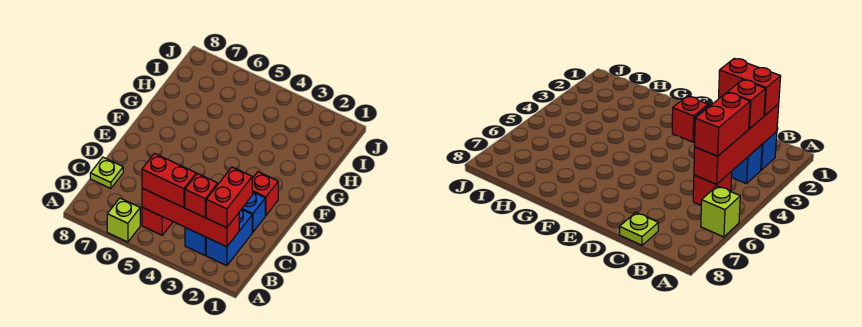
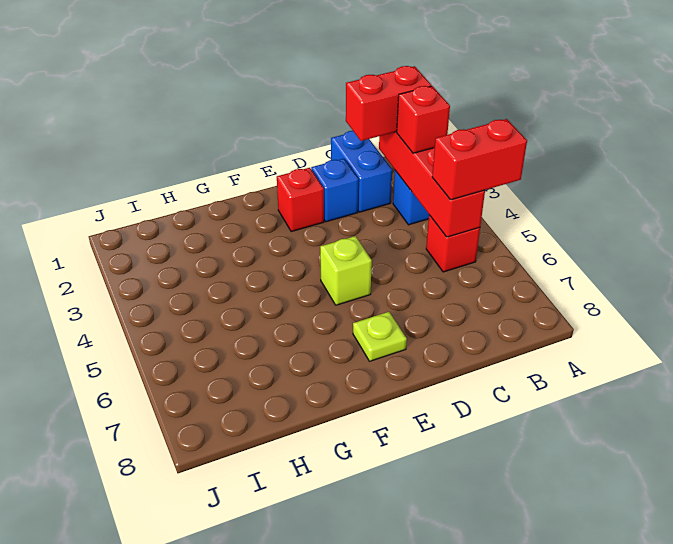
lime 1x1 brick [107,198,140,242] -> lime 1x1 brick moved to [320,236,372,305]
blue 1x2 brick [206,209,252,266] -> blue 1x2 brick turned to [331,131,392,212]
red 1x2 brick [142,153,196,208] -> red 1x2 brick turned to [432,119,527,200]
lime 1x1 plate [90,157,123,189] -> lime 1x1 plate moved to [353,312,407,361]

